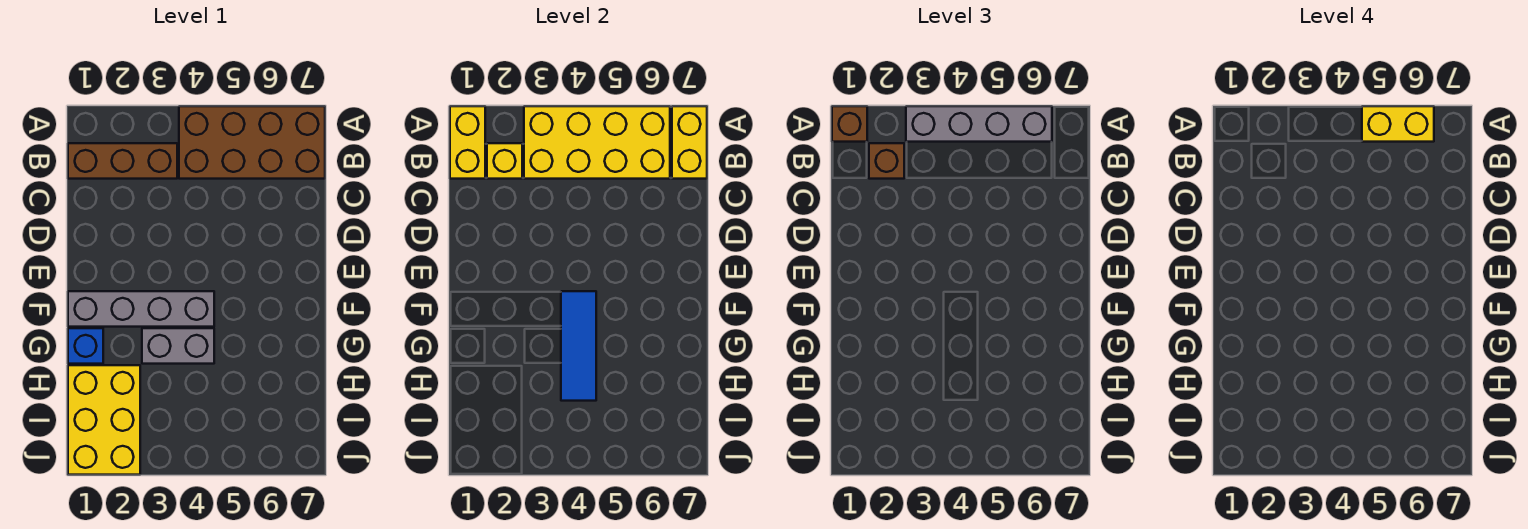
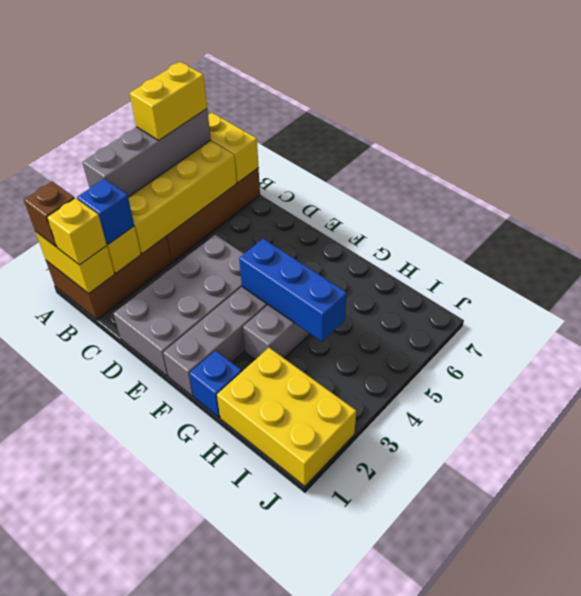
brown 1x3 brick [68,143,177,179] -> brown 2x3 brick [46,237,171,320]
none -> yellow 1x1 brick [47,198,107,265]
brown 1x1 brick [869,143,904,179] -> blue 1x1 brick [77,179,134,244]
none -> grey 2x4 brick [113,235,244,376]
blue 1x3 tile [561,291,596,401] -> blue 1x3 brick [239,239,347,342]

